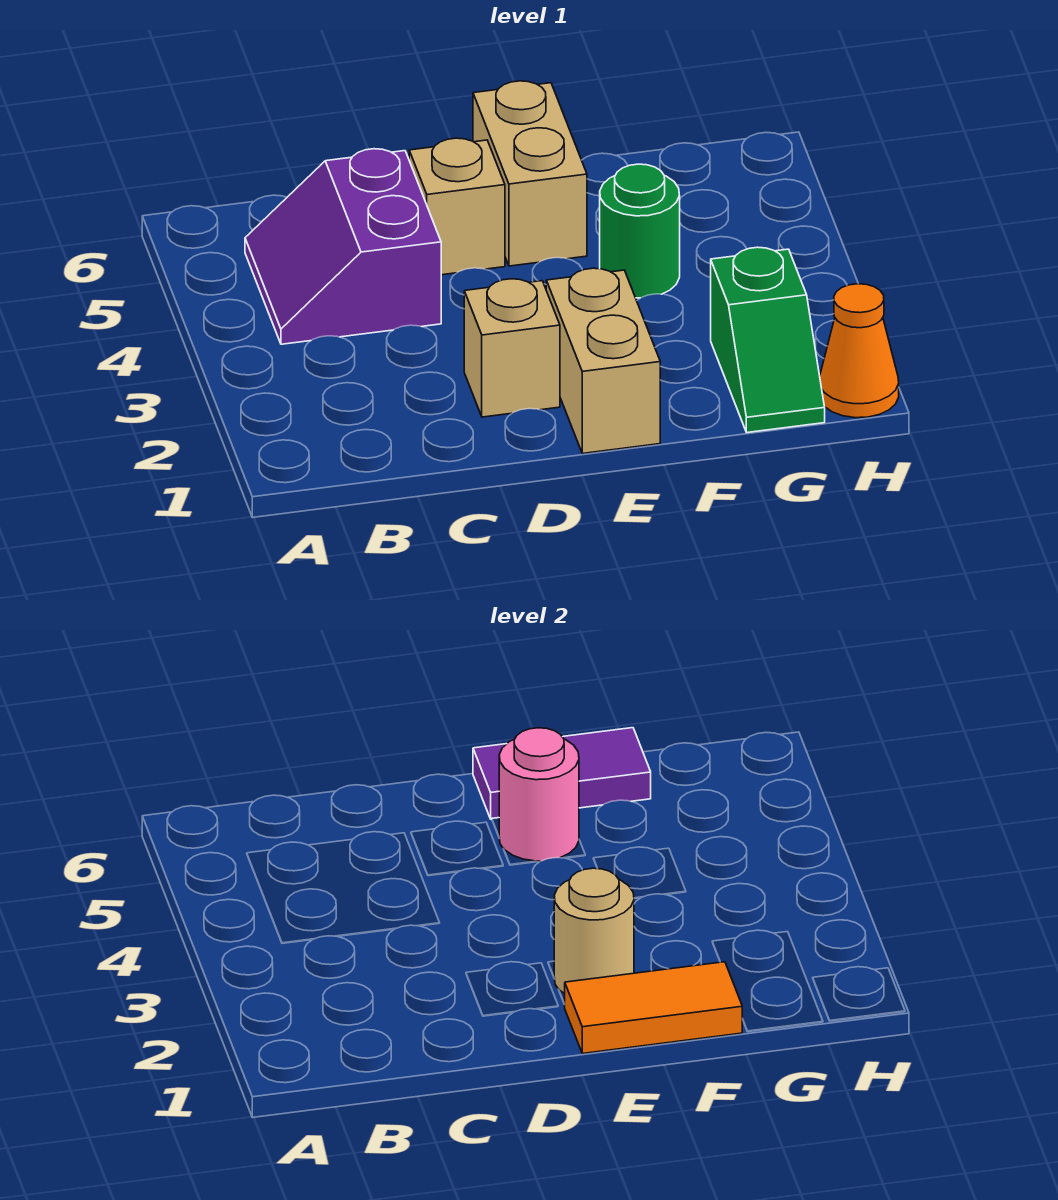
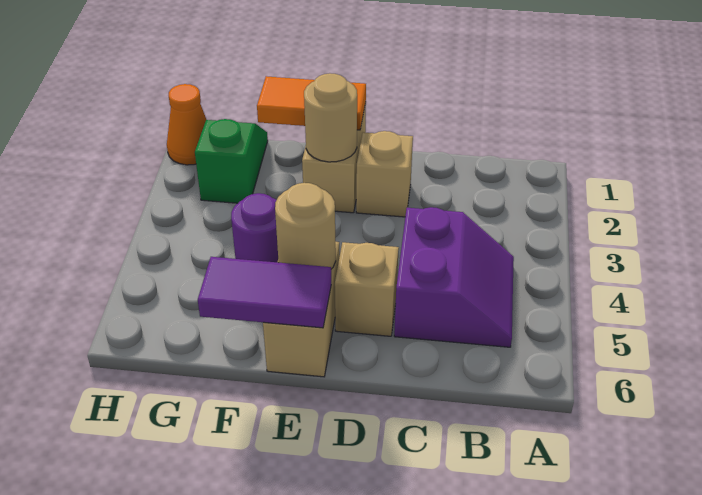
pink 1x1 round brick [499,728,579,862] -> tan 1x1 round brick [275,183,336,269]
green 1x1 round brick [600,164,680,298] -> purple 1x1 round brick [231,193,278,262]

